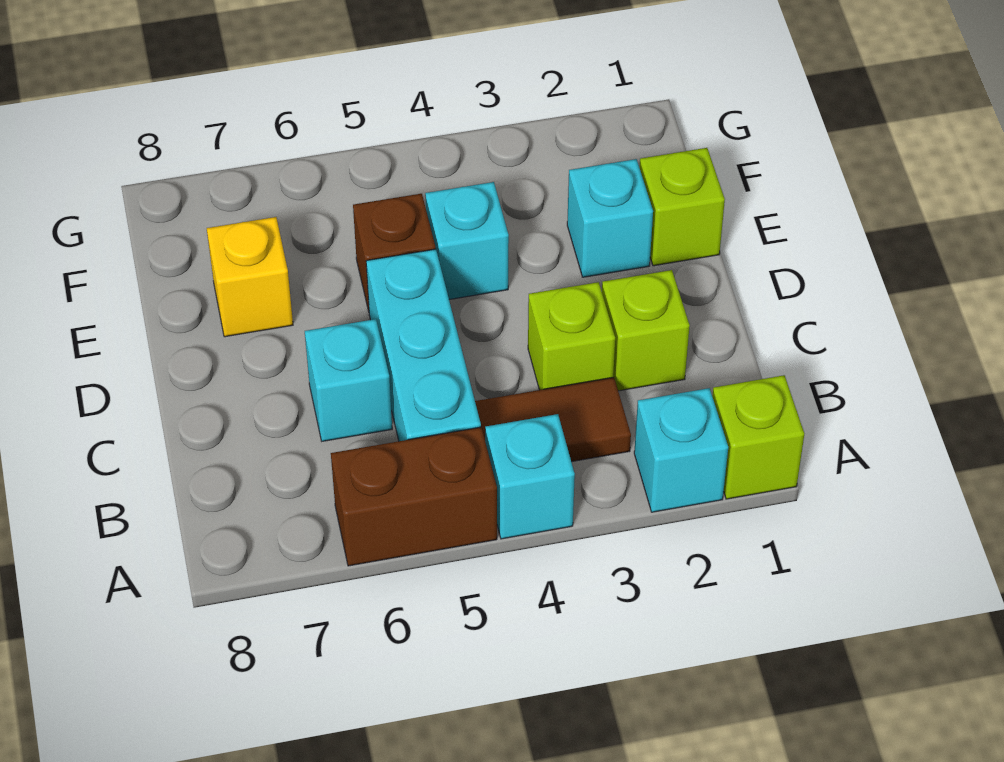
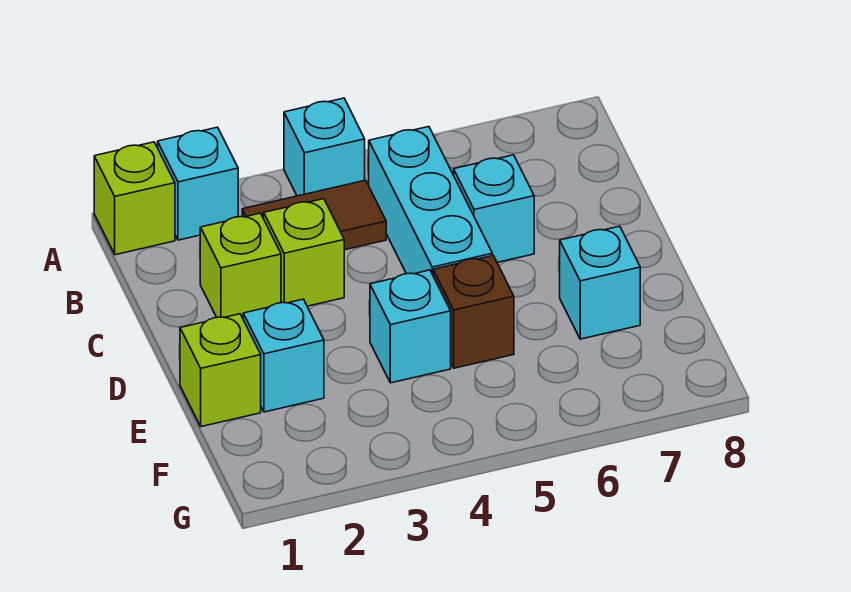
brown 1x2 brick [331,427,497,566] -> none
yellow 1x1 brick [207,217,293,337] -> cyan 1x1 brick [560,226,640,339]

